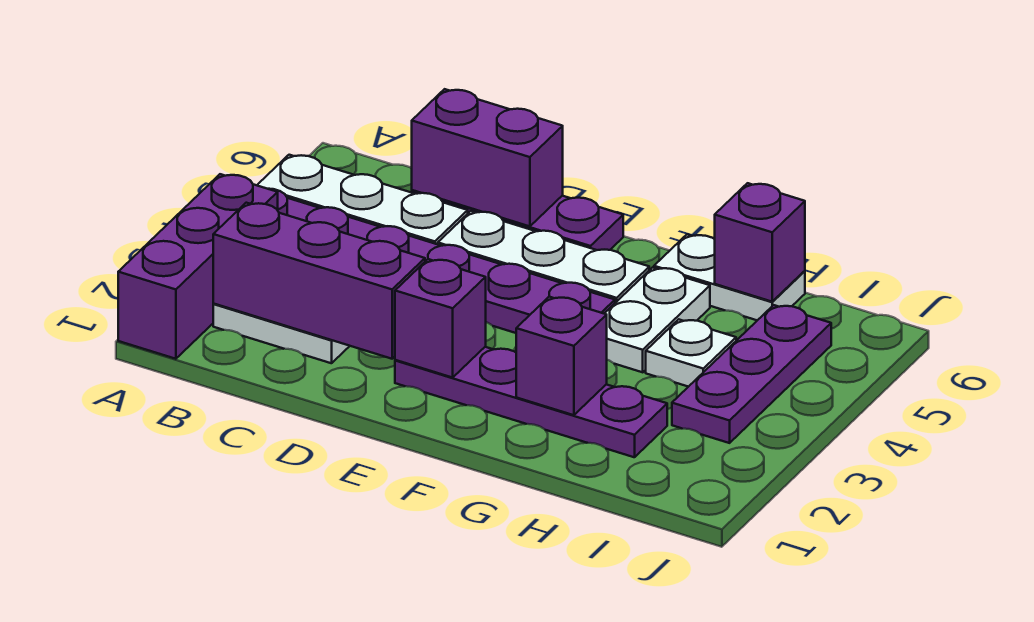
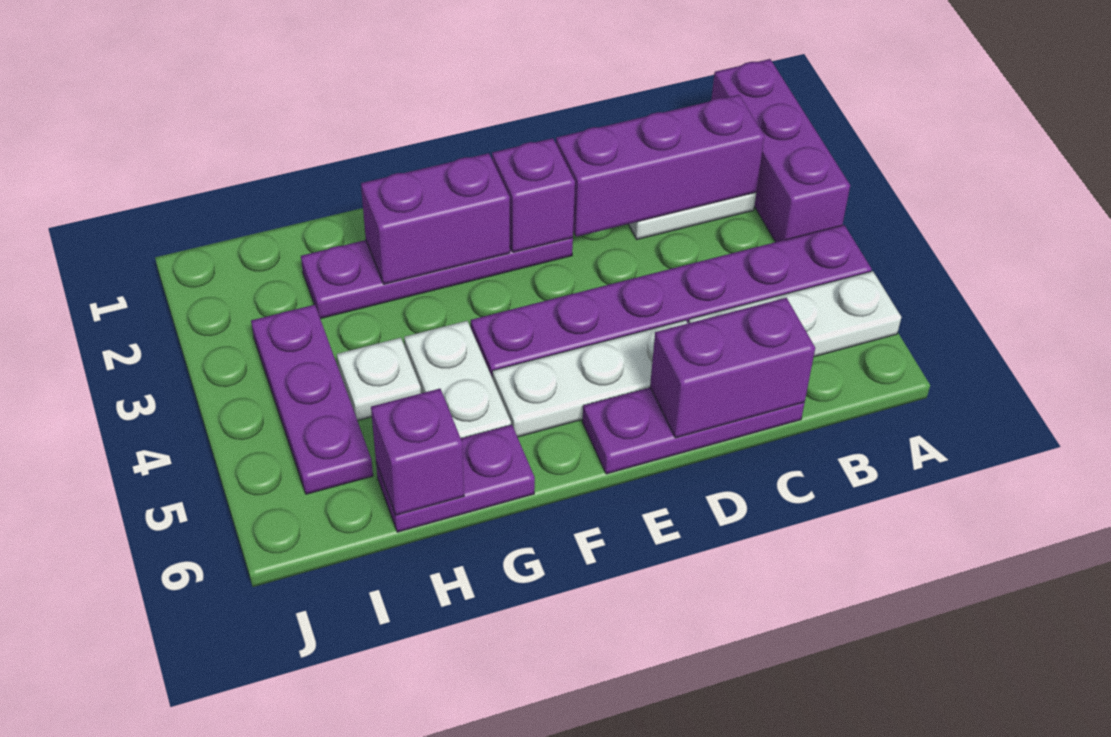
purple 1x1 brick [516,297,607,415] -> purple 1x2 brick [361,153,510,284]
white 1x2 plate [654,235,805,320] -> purple 1x2 plate [376,425,535,532]

